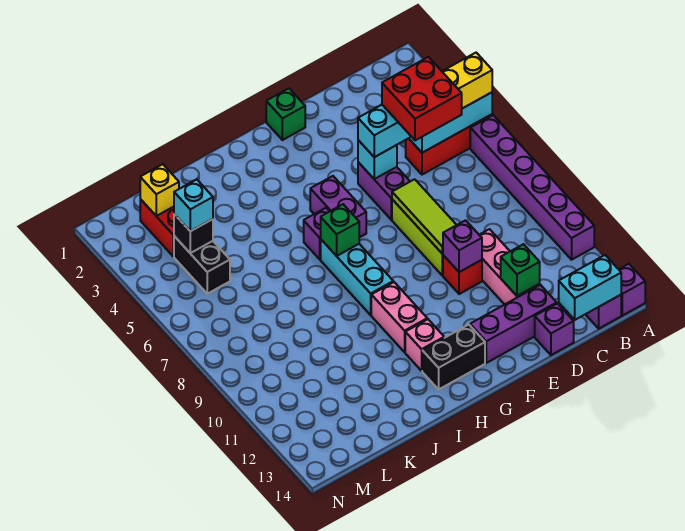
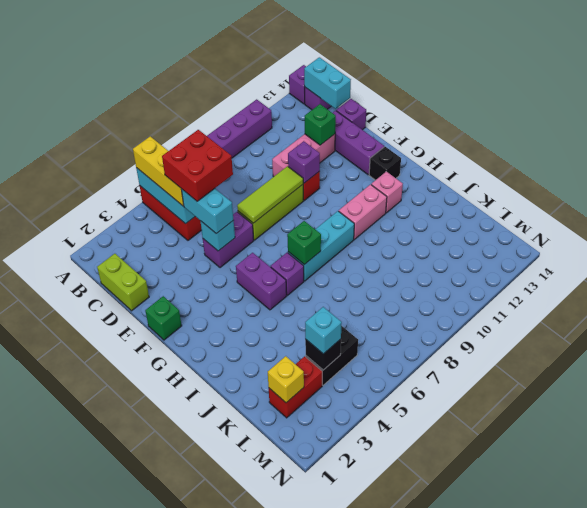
none -> lime 1x2 brick [97,254,149,311]
purple 1x2 brick [310,176,366,238] -> purple 1x2 brick turned to [236,253,287,310]
black 1x2 brick [422,325,485,389] -> black 1x1 brick [369,147,401,180]

